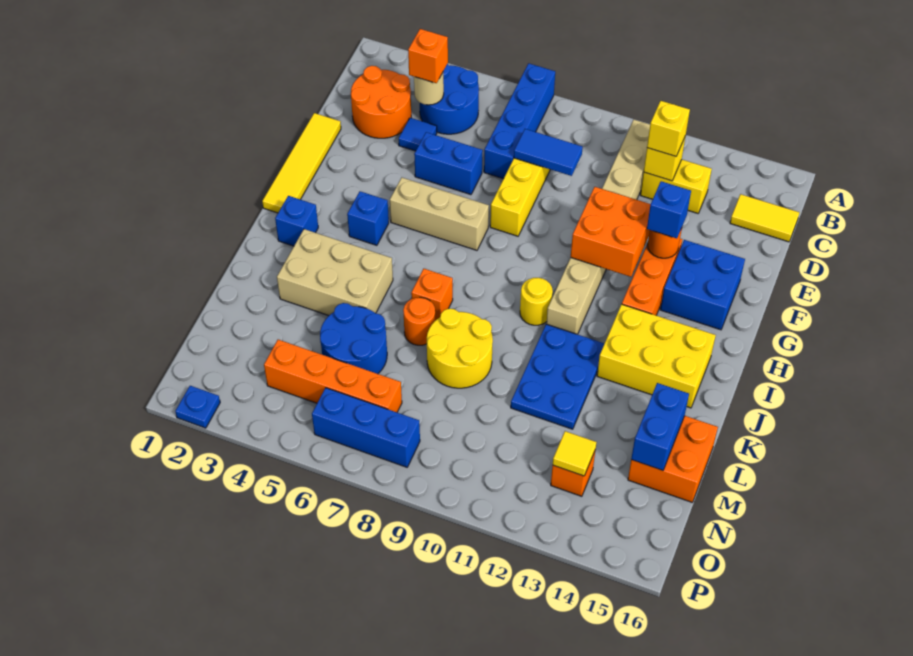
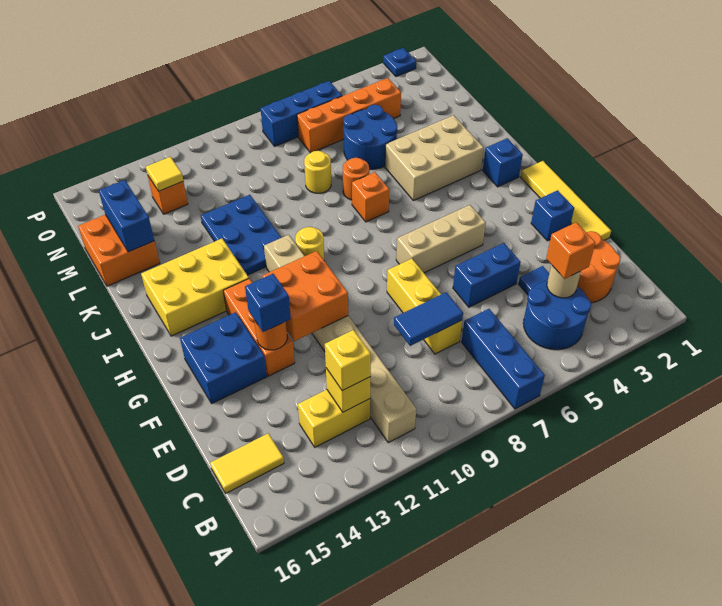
blue 1x4 brick [484,63,555,179] -> blue 1x3 brick [462,309,545,409]
blue 1x1 brick [347,191,389,245] -> blue 1x1 brick moved to [531,190,574,241]
yellow 2x2 round brick [427,309,493,388] -> yellow 1x1 round brick [304,151,331,193]

